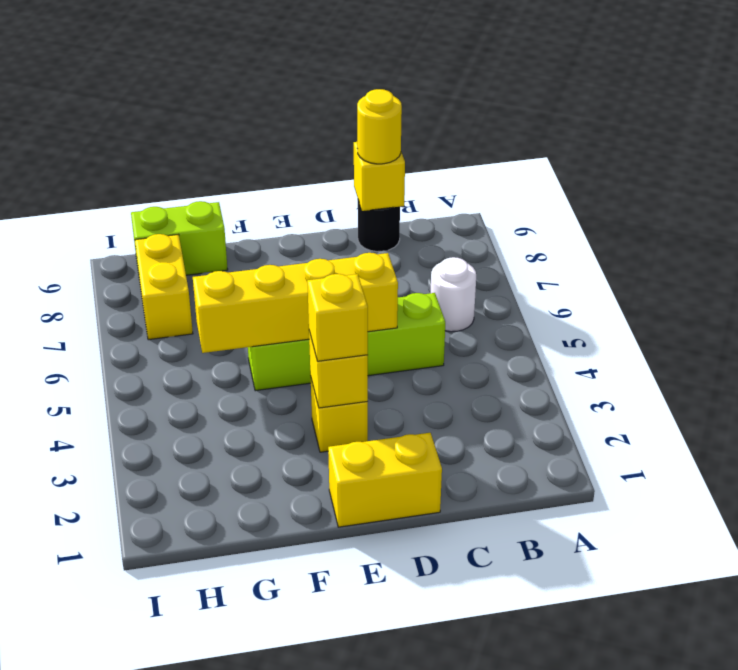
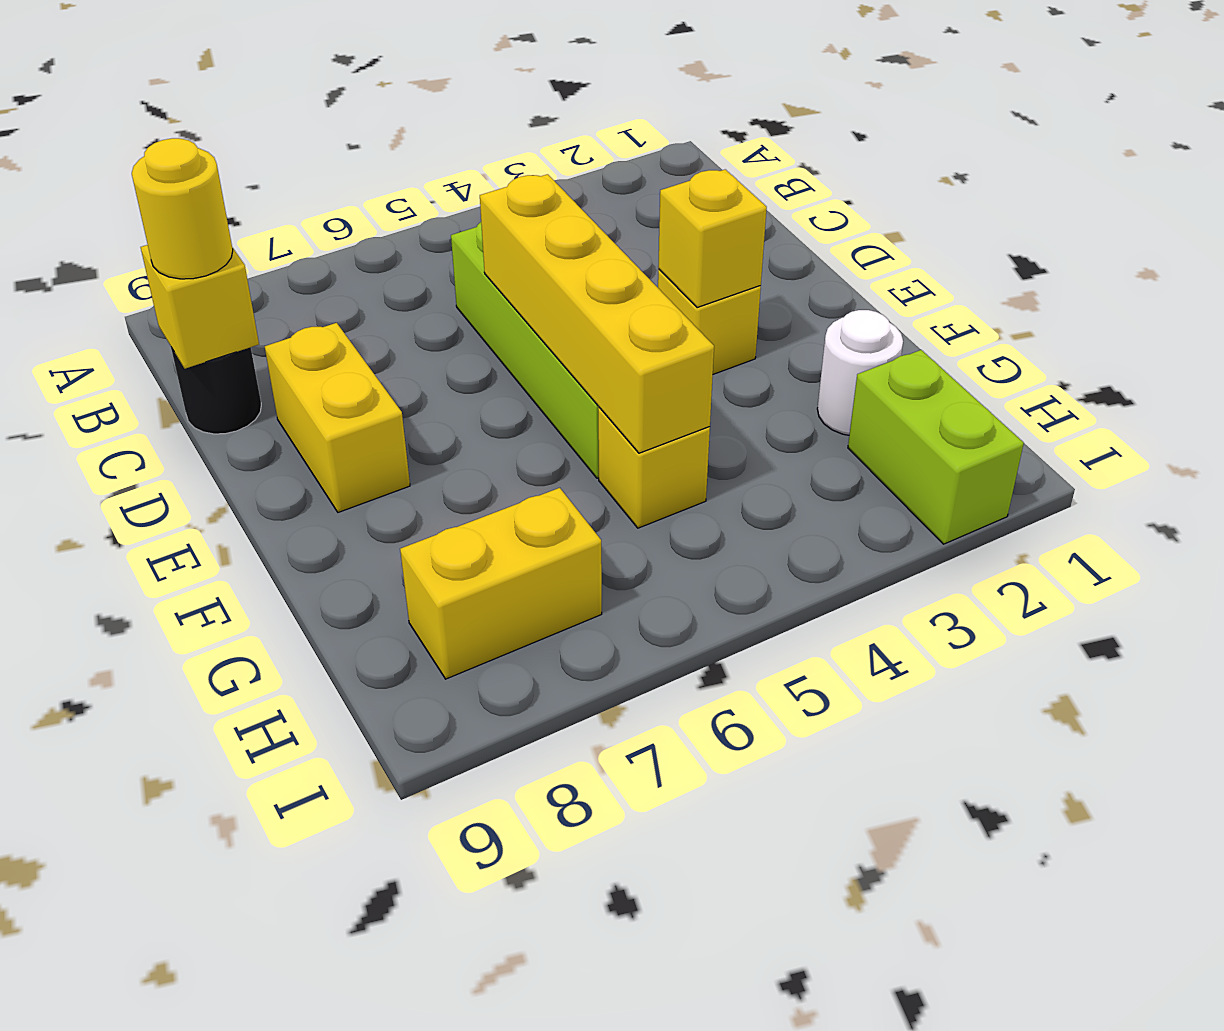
white 1x1 round brick [431,257,476,332] -> white 1x1 round brick moved to [817,310,903,435]
yellow 1x2 brick [328,433,442,527] -> yellow 1x2 brick moved to [265,323,410,512]
yellow 1x1 brick [307,274,368,361] -> yellow 1x1 brick moved to [598,407,710,528]
lime 1x2 brick [131,201,228,275] -> lime 1x2 brick moved to [848,350,1024,544]

